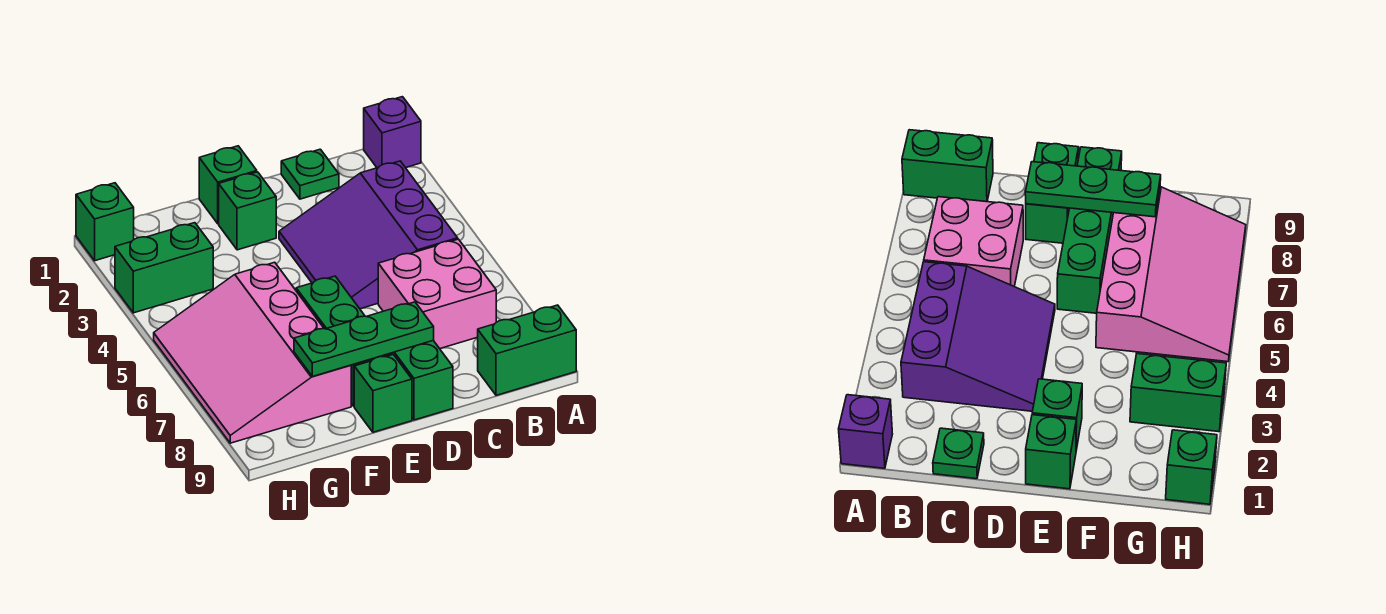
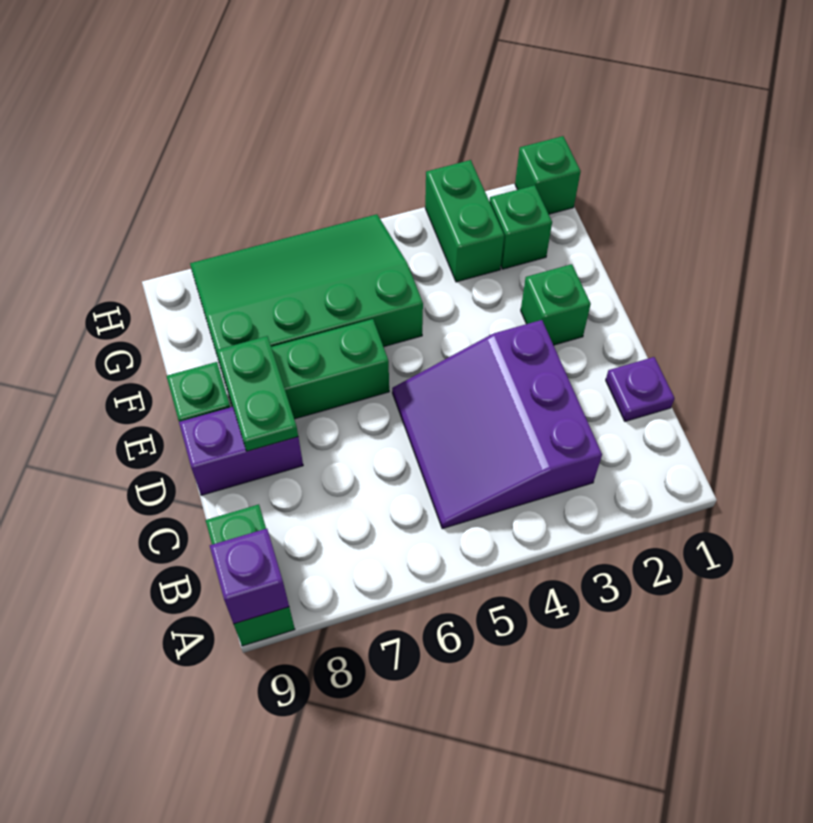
purple 1x1 brick [364,97,421,168] -> purple 1x1 brick moved to [210,529,289,624]
purple 3x3 slope [279,161,458,309] -> purple 3x3 slope turned to [392,320,602,529]
pink 2x2 brick [378,239,496,349] -> none
green 1x1 plate [281,149,339,199] -> purple 1x1 plate [606,357,674,421]
green 1x2 brick [393,341,453,420] -> purple 1x2 brick [179,407,303,495]
green 1x3 plate [294,302,434,377] -> green 1x2 plate [217,336,298,451]
green 1x1 brick [199,146,257,224] -> green 1x1 brick moved to [489,185,552,269]
pink 3x4 slope [154,262,351,443] -> green 3x4 slope [190,214,423,381]

